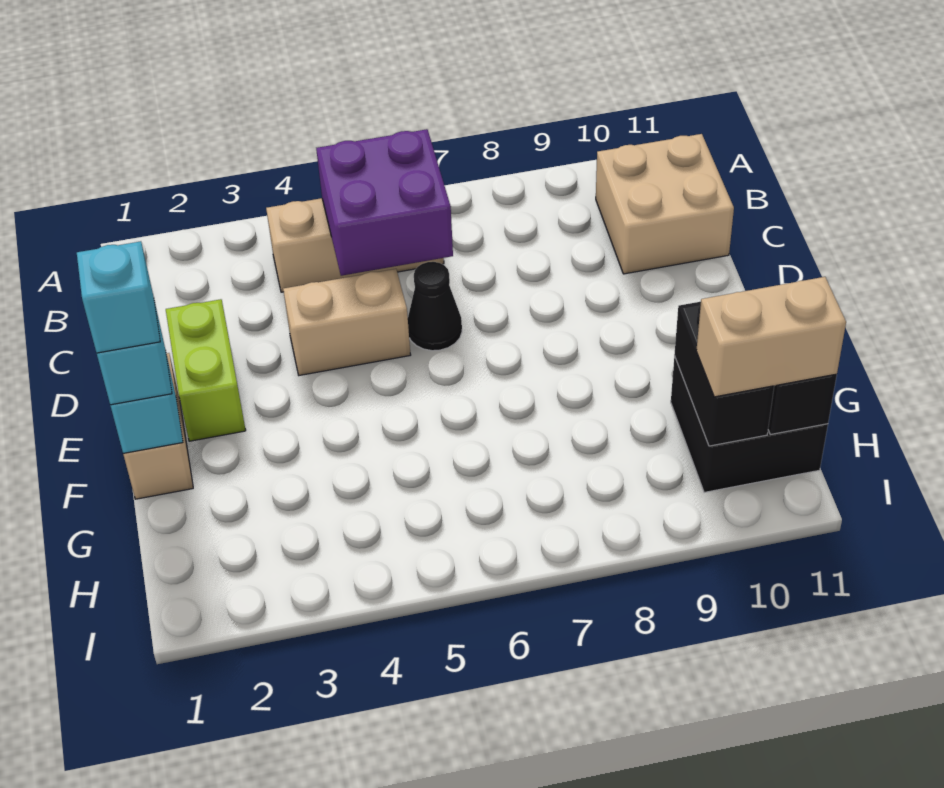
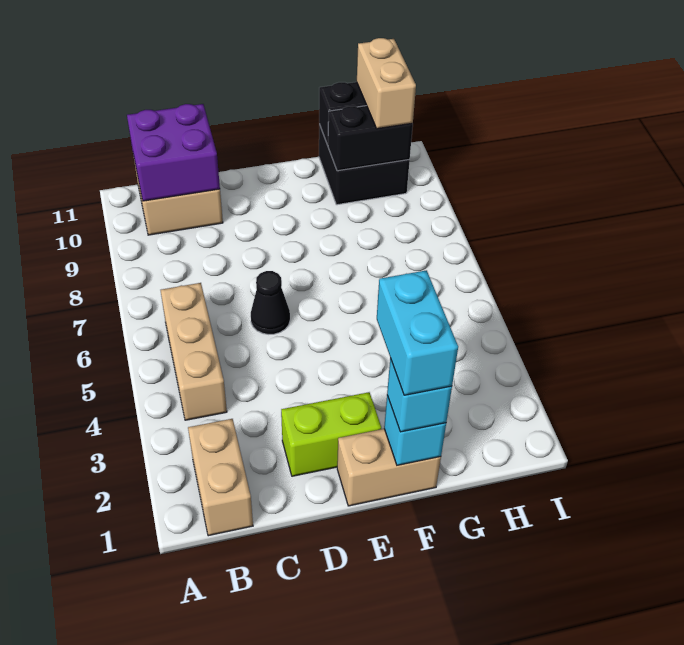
purple 2x2 brick [316,129,453,276] -> purple 2x2 brick moved to [127,104,220,201]
tan 1x2 brick [283,269,411,375] -> tan 1x2 brick moved to [188,419,253,536]
cyan 1x1 brick [77,241,160,353] -> cyan 1x2 brick [377,270,458,395]

